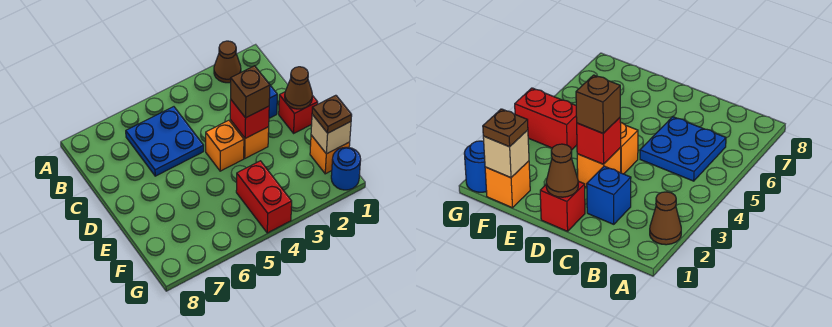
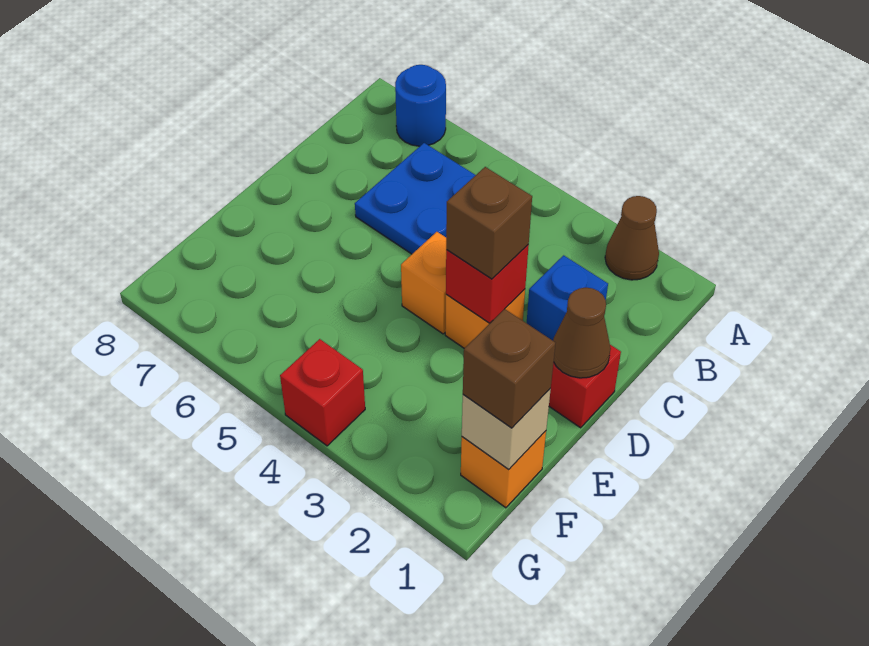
brown 1x1 plate [312,95,352,133] -> brown 1x1 brick [463,309,555,428]
red 1x2 brick [236,161,292,233] -> red 1x1 brick [280,339,365,446]
blue 1x1 round brick [331,147,361,190] -> blue 1x1 round brick moved to [395,65,446,146]

